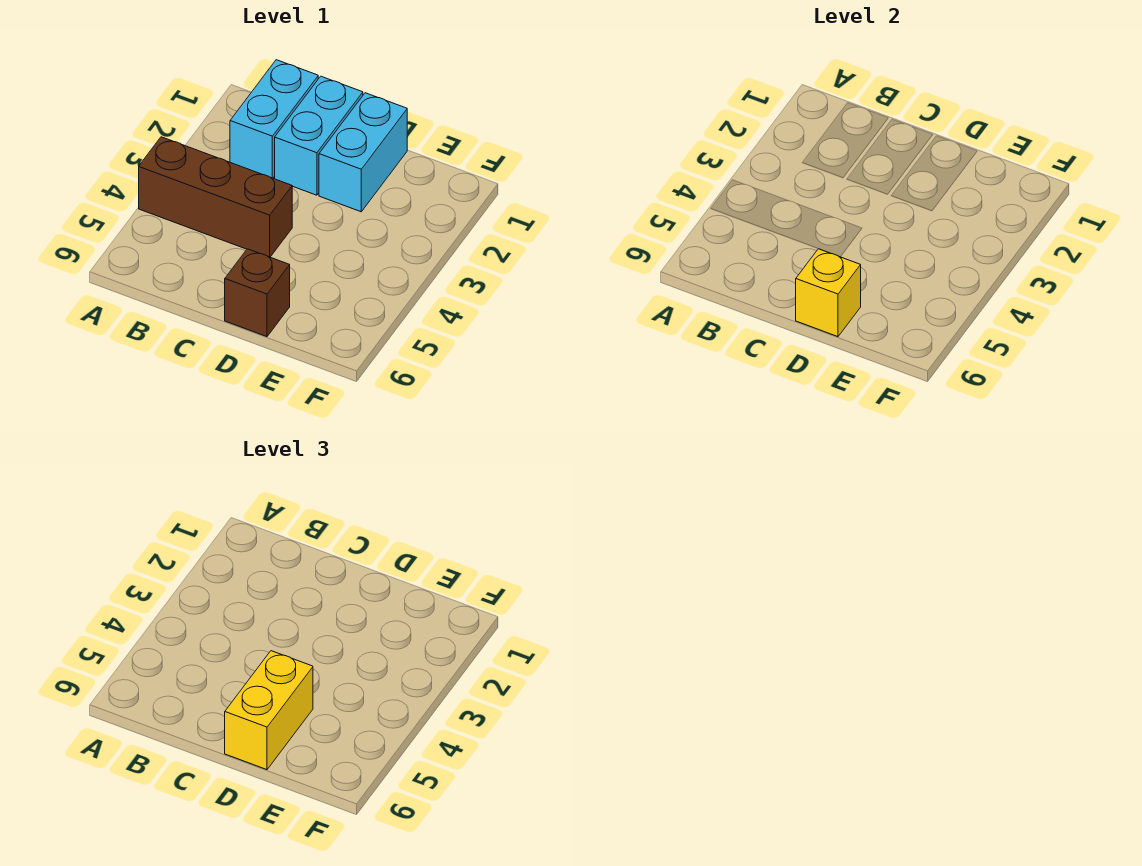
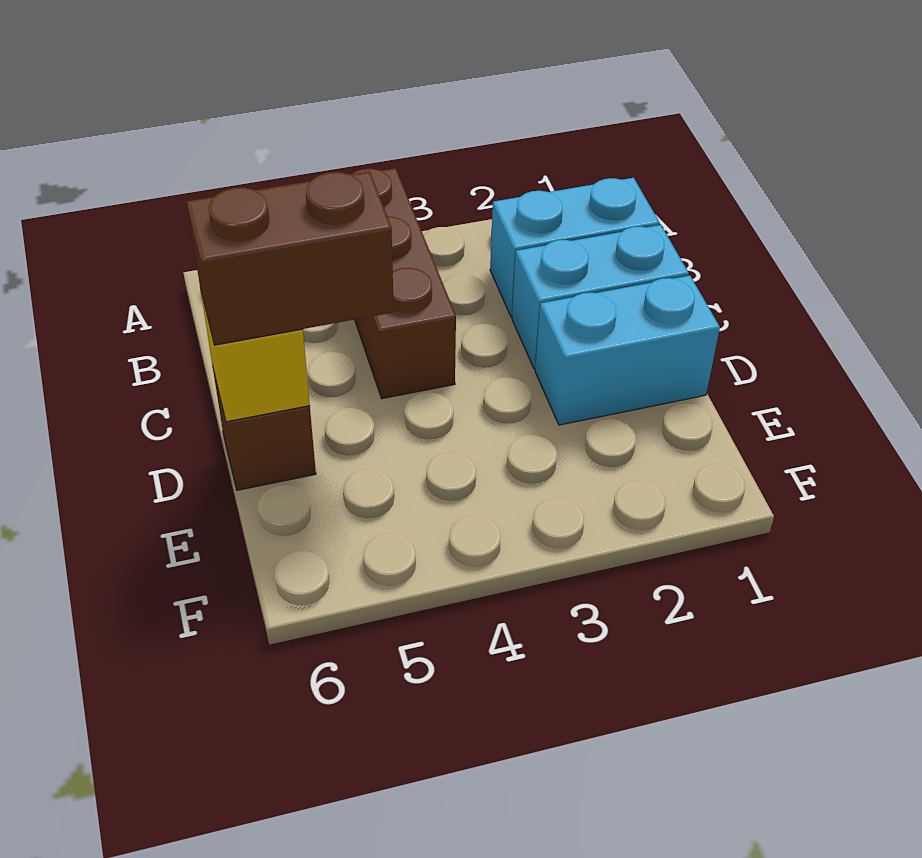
yellow 1x2 brick [225,651,313,770] -> brown 1x2 brick [187,171,394,345]

